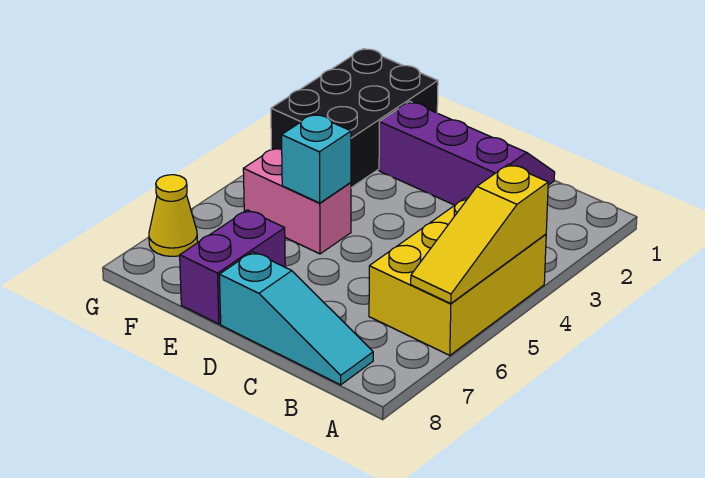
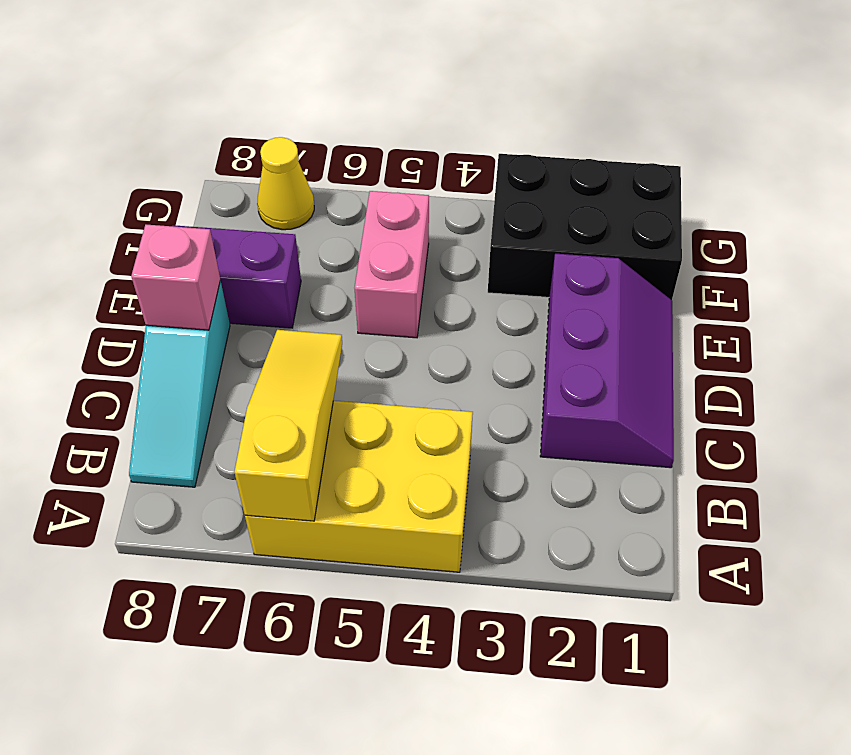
yellow 1x3 slope [411,164,548,304] -> yellow 1x3 slope turned to [234,330,342,521]
none -> pink 1x1 brick [131,225,220,330]
cyan 1x1 brick [282,114,351,203] -> none

